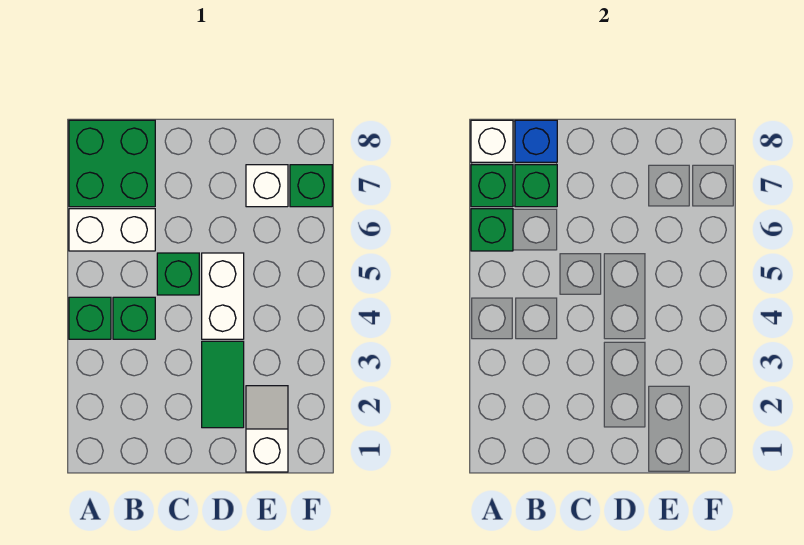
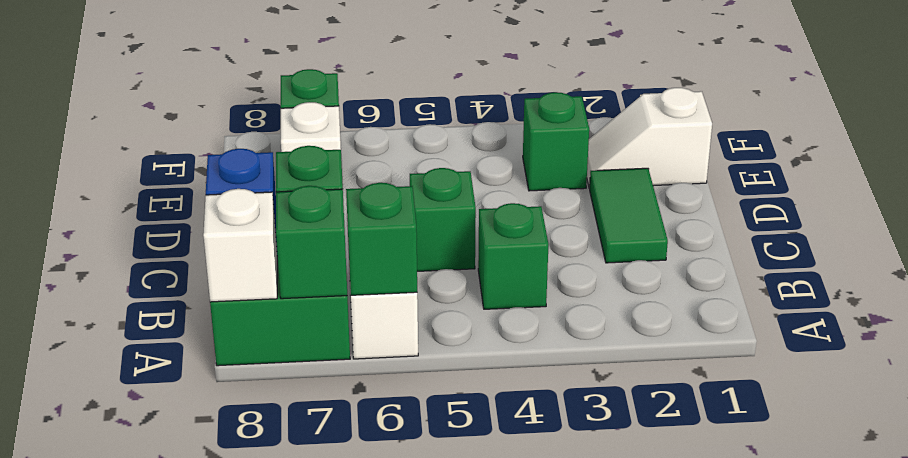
green 1x1 brick [69,297,111,339] -> green 1x1 brick moved to [523,92,589,191]
green 1x2 tile [202,341,244,428] -> green 1x2 tile turned to [590,168,668,263]
white 1x2 brick [202,253,244,339] -> none

